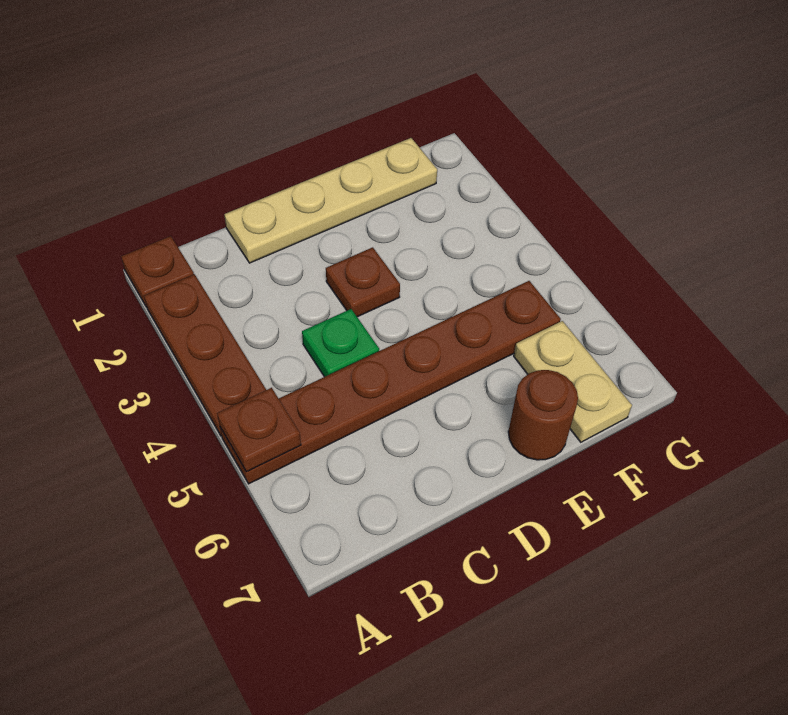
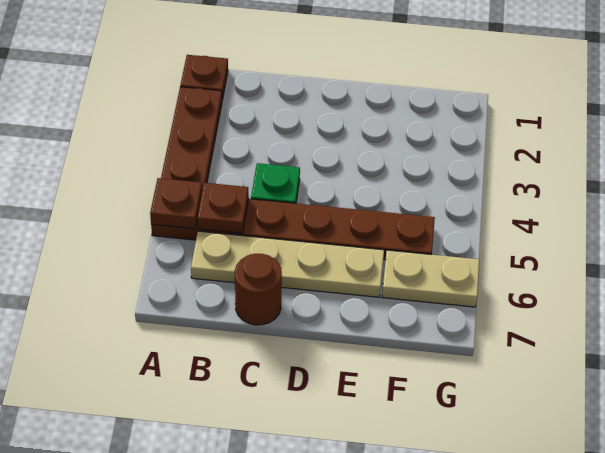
tan 1x4 plate [224,138,437,263] -> tan 1x4 plate moved to [191,231,384,297]
brown 1x1 plate [326,247,400,317] -> brown 1x1 plate moved to [197,183,249,233]
brown 1x1 round brick [508,370,578,460] -> brown 1x1 round brick moved to [235,254,282,325]
tan 1x2 plate [514,321,632,442] -> tan 1x2 plate turned to [382,250,479,307]

